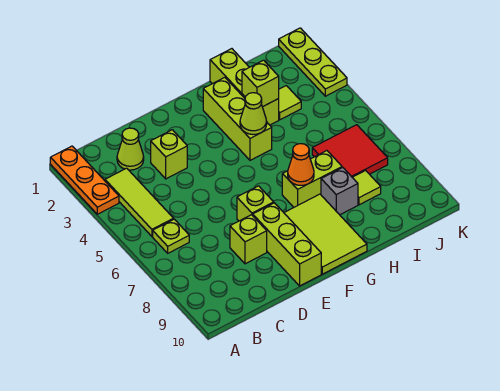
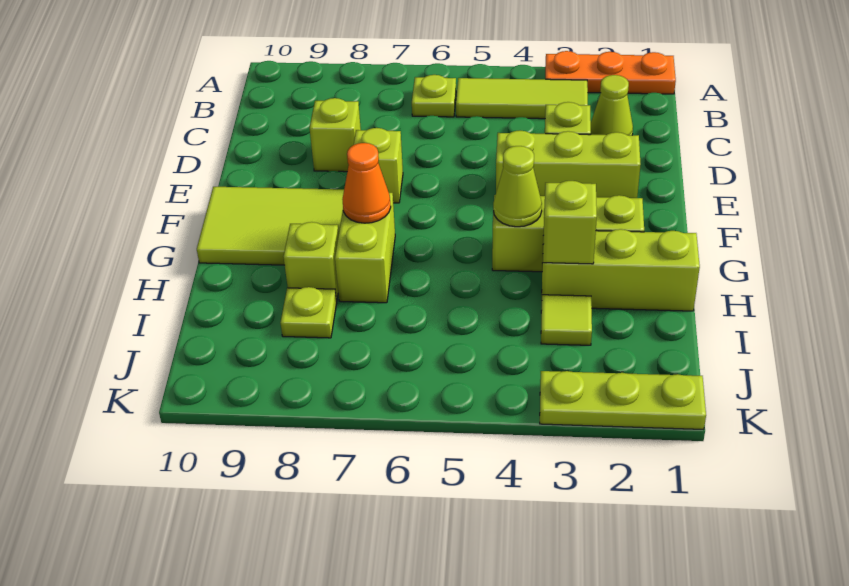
lime 1x3 brick [253,203,321,286] -> lime 1x3 brick moved to [496,131,641,198]
grey 1x1 brick [321,168,358,215] -> lime 1x1 brick [284,222,339,301]
red 2x2 tile [312,125,388,177] -> none
lime 1x1 tile [352,171,381,205] -> lime 1x1 plate [280,287,337,338]

